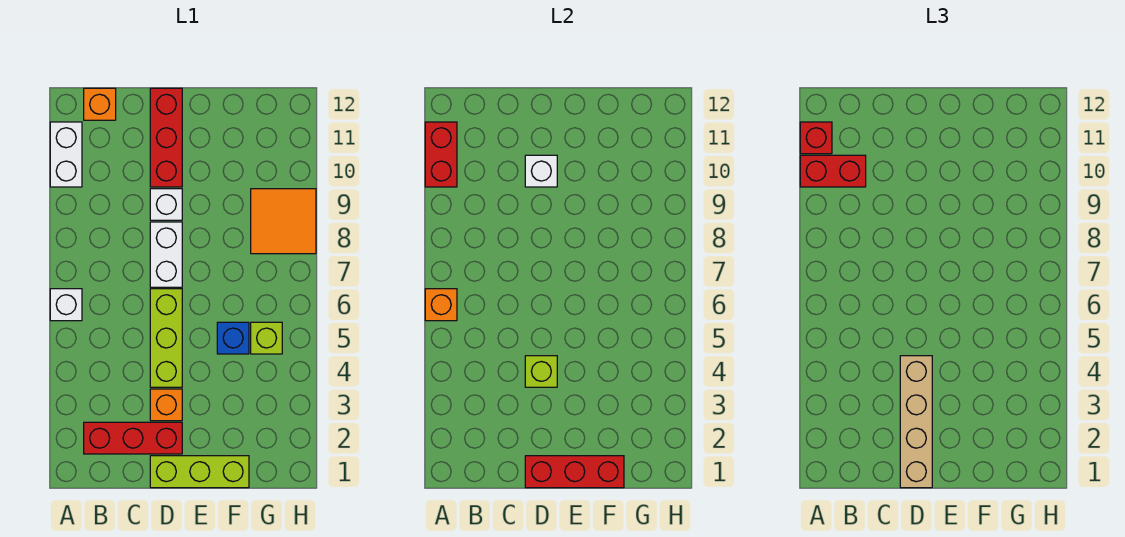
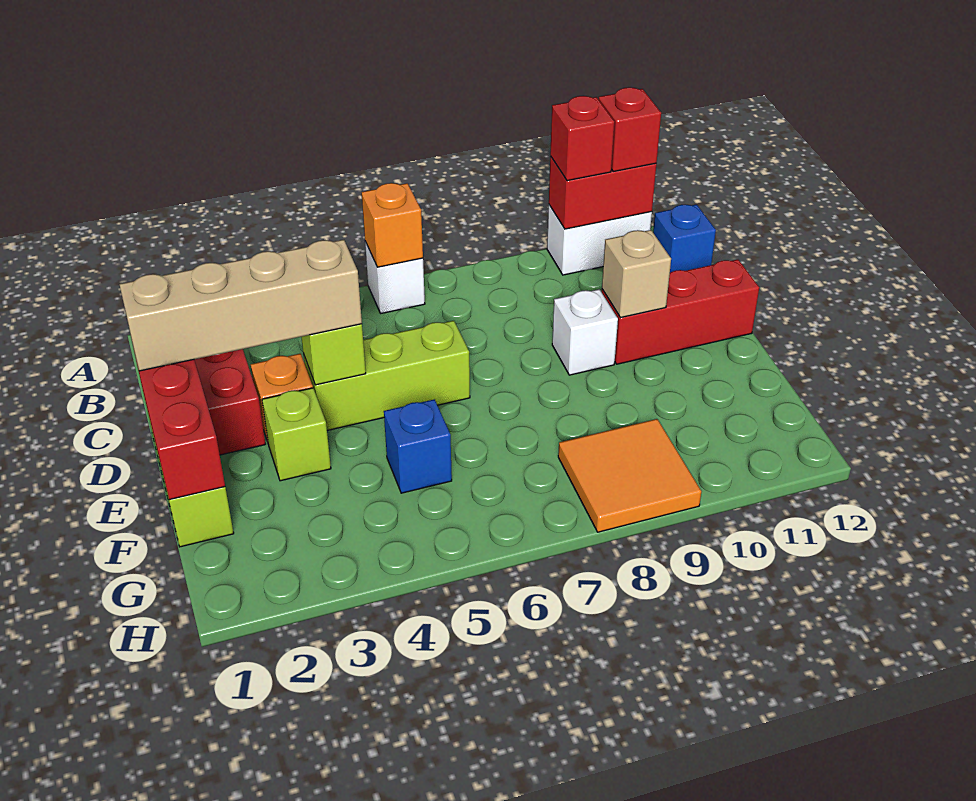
red 1x2 brick [800,155,866,187] -> red 1x1 brick [550,96,614,181]
orange 1x1 brick [84,88,116,120] -> blue 1x1 brick [653,204,716,273]
white 1x2 brick [150,222,182,287] -> none
white 1x1 brick [525,155,557,187] -> tan 1x1 brick [602,230,671,318]
lime 1x1 brick [251,322,282,354] -> lime 1x1 brick moved to [262,388,331,481]

